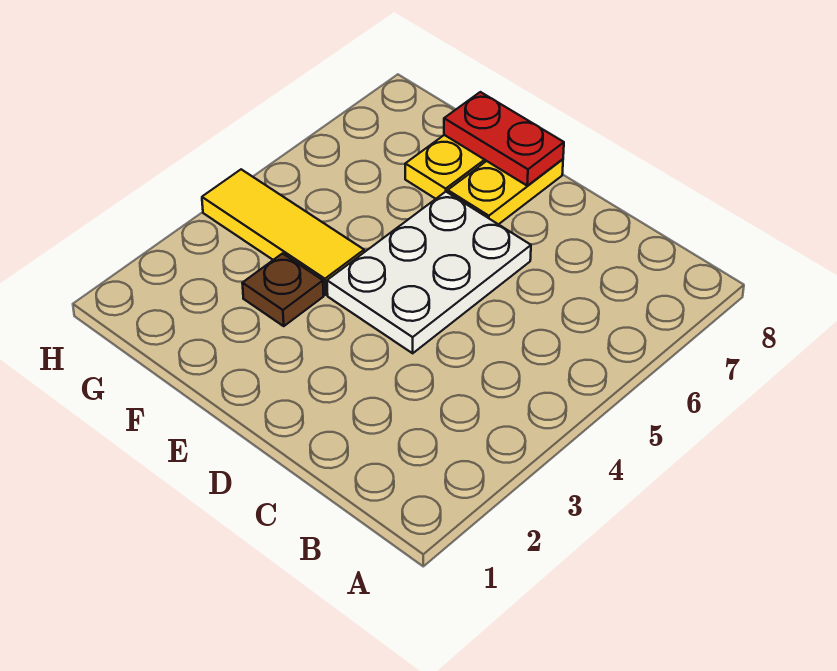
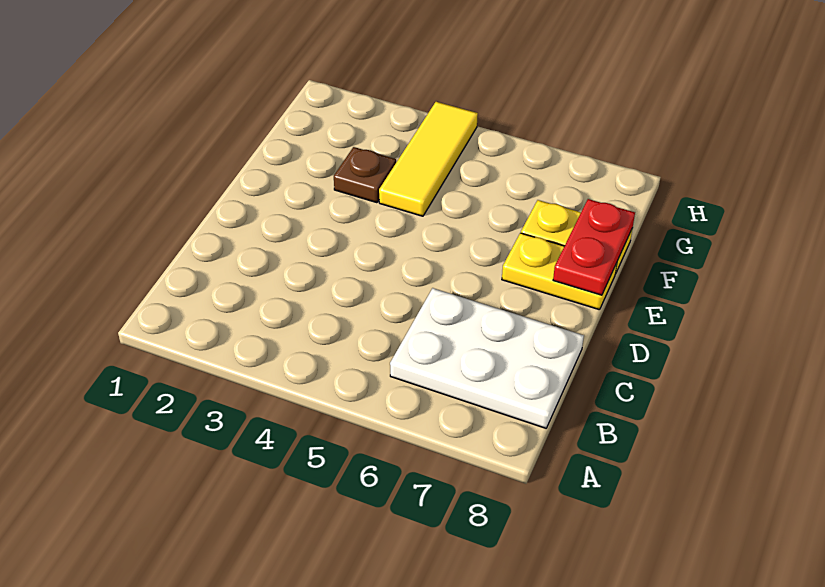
white 2x3 plate [327,192,531,353] -> white 2x3 plate moved to [390,288,584,428]

